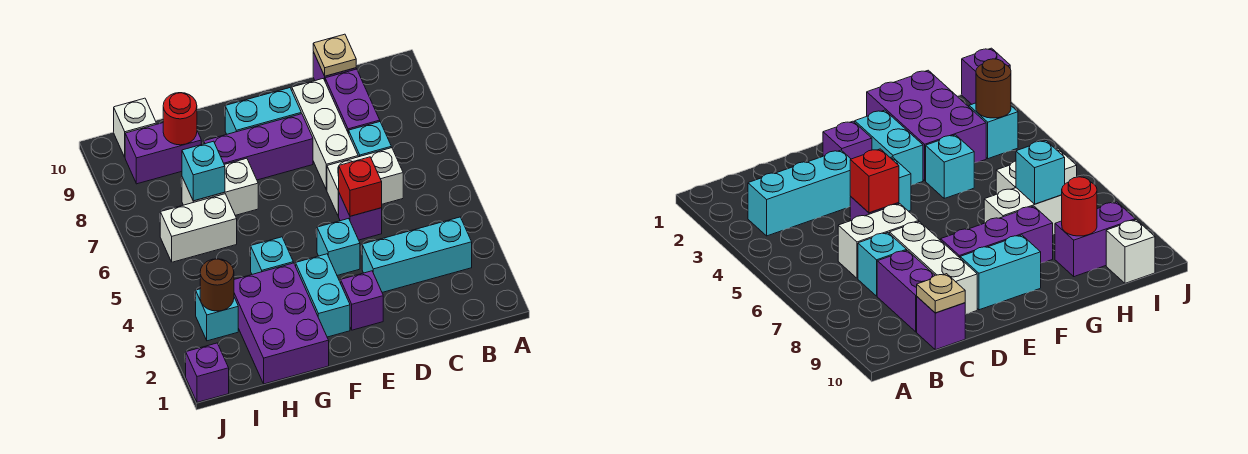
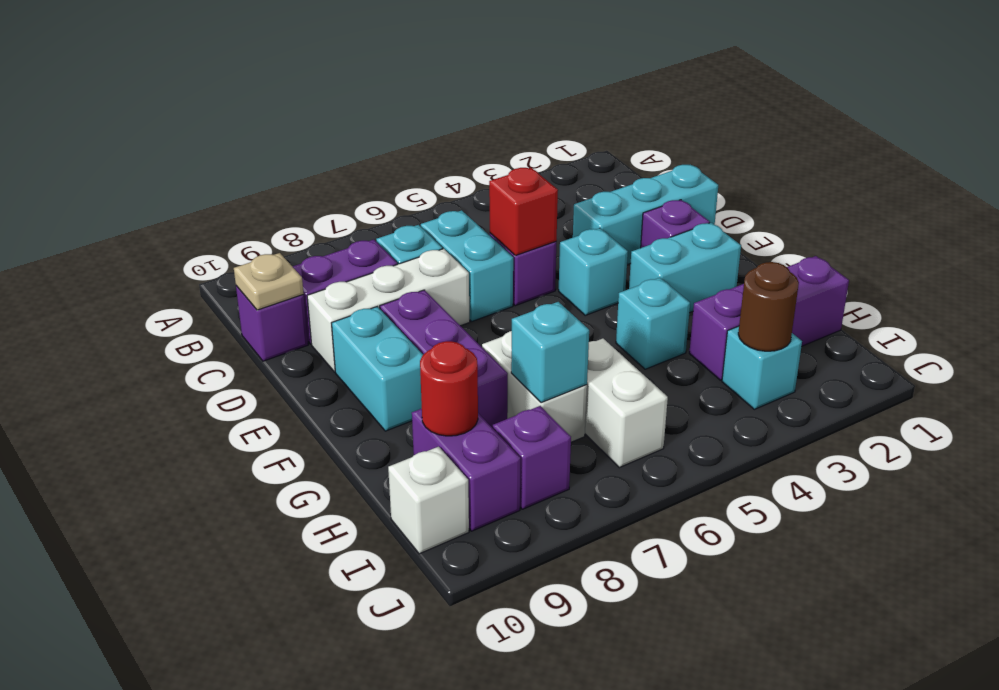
cyan 1x3 brick [362,217,472,292] -> cyan 1x3 brick turned to [573,165,718,265]
white 1x2 brick [327,148,403,216] -> cyan 1x2 brick [420,210,513,321]
purple 2x3 brick [234,263,329,384] -> purple 1x3 brick [689,256,849,380]
purple 1x1 brick [186,343,229,402] -> purple 1x1 brick moved to [493,406,571,509]

